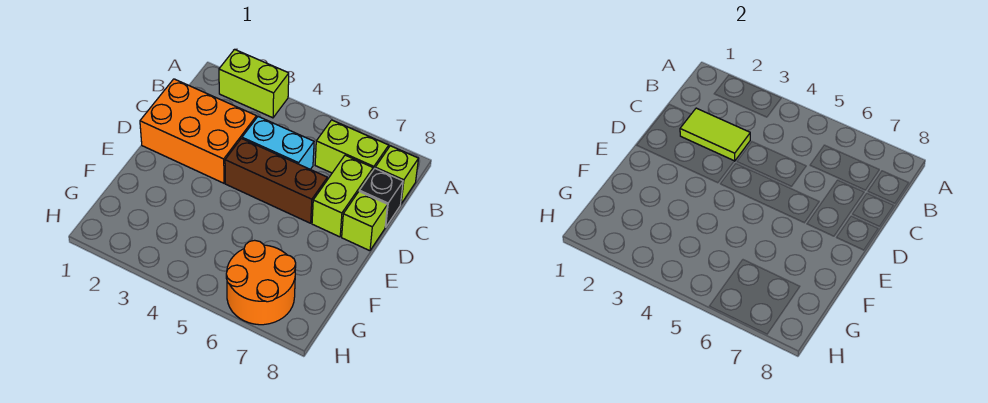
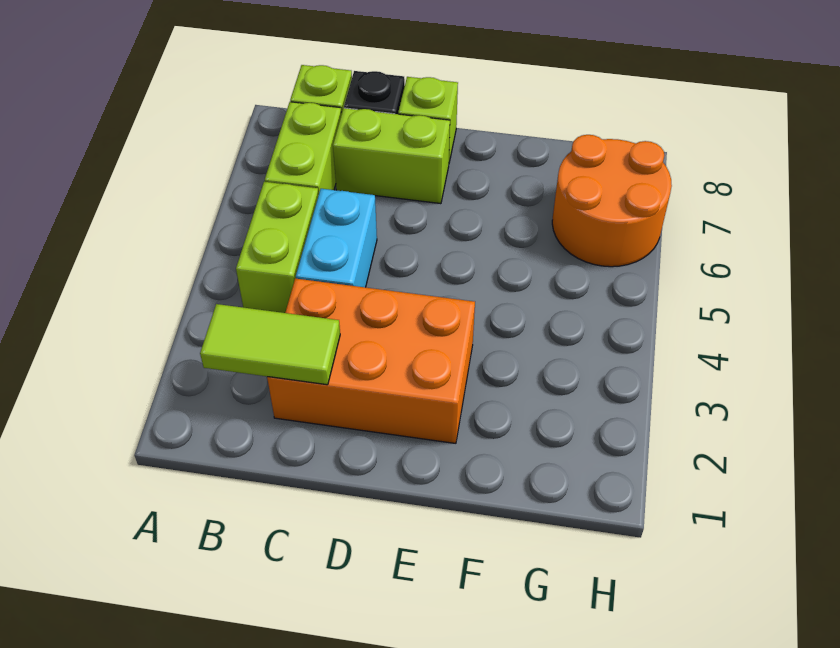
lime 1x2 brick [219,49,289,118] -> lime 1x2 brick moved to [236,182,319,313]
orange 2x3 brick [140,79,257,183] -> orange 2x3 brick turned to [267,278,475,443]
lime 1x2 tile [680,108,750,161] -> lime 1x2 tile turned to [200,304,340,385]
brown 1x3 brick [225,138,327,223] -> none

